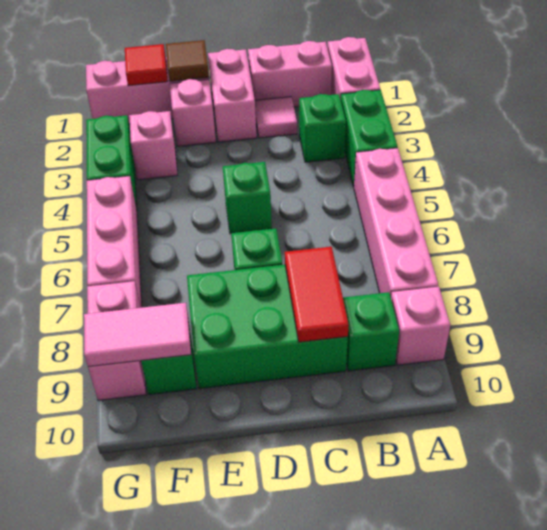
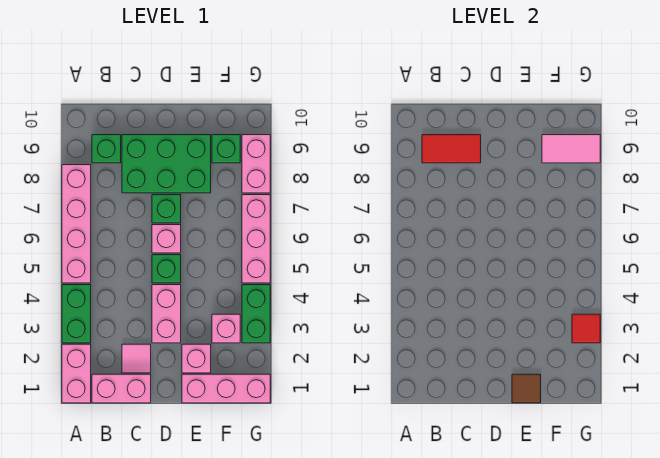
pink 1x1 brick [391,287,450,365] -> pink 1x1 brick moved to [152,225,181,253]
green 1x1 brick [299,94,346,162] -> none
red 1x2 tile [285,247,349,342] -> red 1x2 tile turned to [422,135,481,163]
pink 1x2 brick [208,49,257,142] -> pink 1x2 brick moved to [152,285,181,343]
red 1x1 tile [125,44,167,86] -> red 1x1 tile moved to [572,314,600,343]

